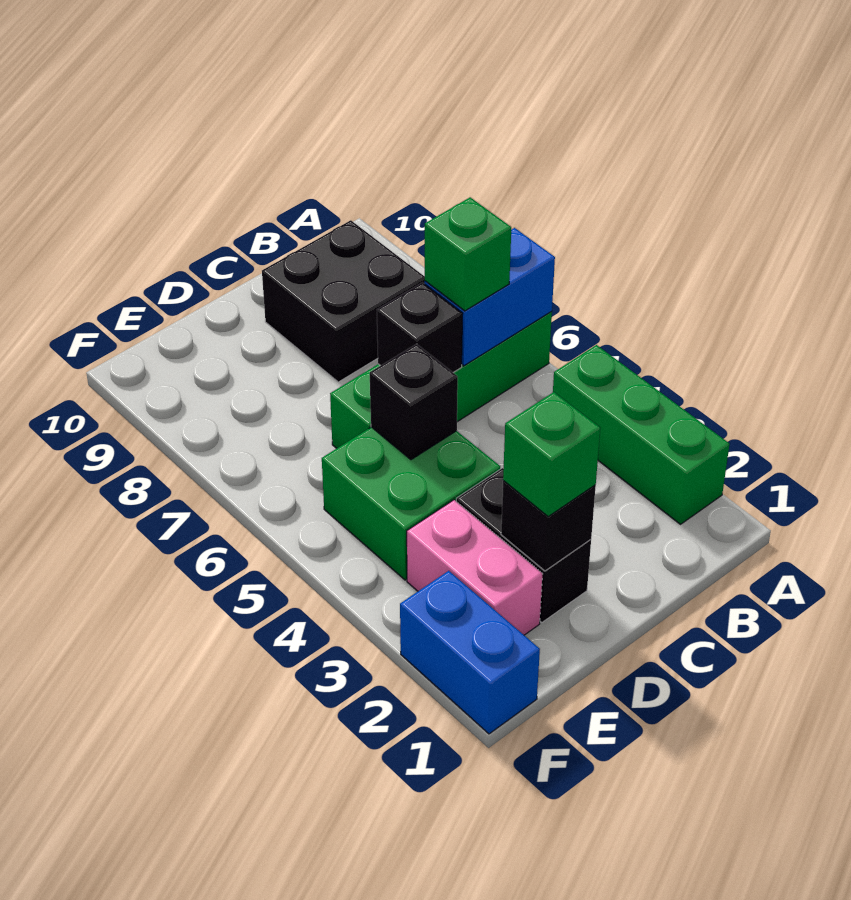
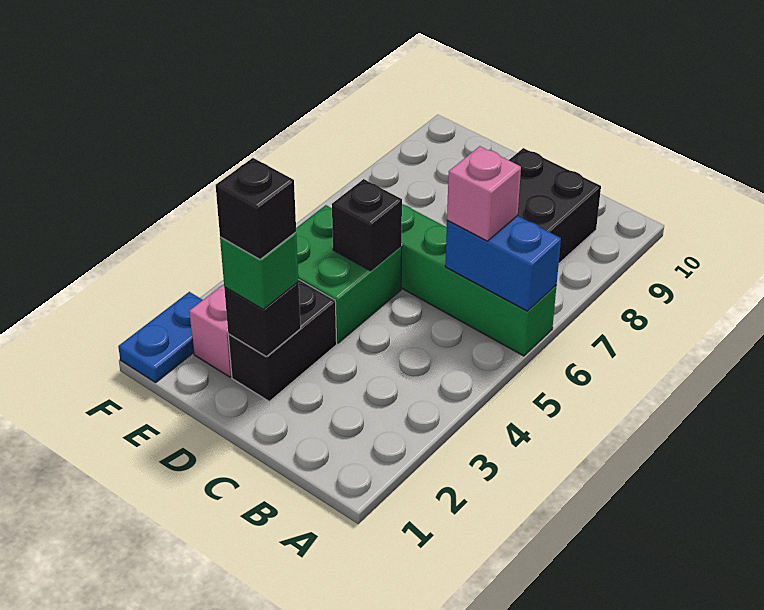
green 1x3 brick [553,345,729,524] -> none
green 1x1 brick [425,197,511,311] -> pink 1x1 brick [447,146,521,241]
black 1x1 brick [377,283,463,373] -> black 1x1 brick moved to [216,158,296,259]
blue 1x2 brick [400,571,540,734] -> blue 1x2 plate [118,292,202,382]

